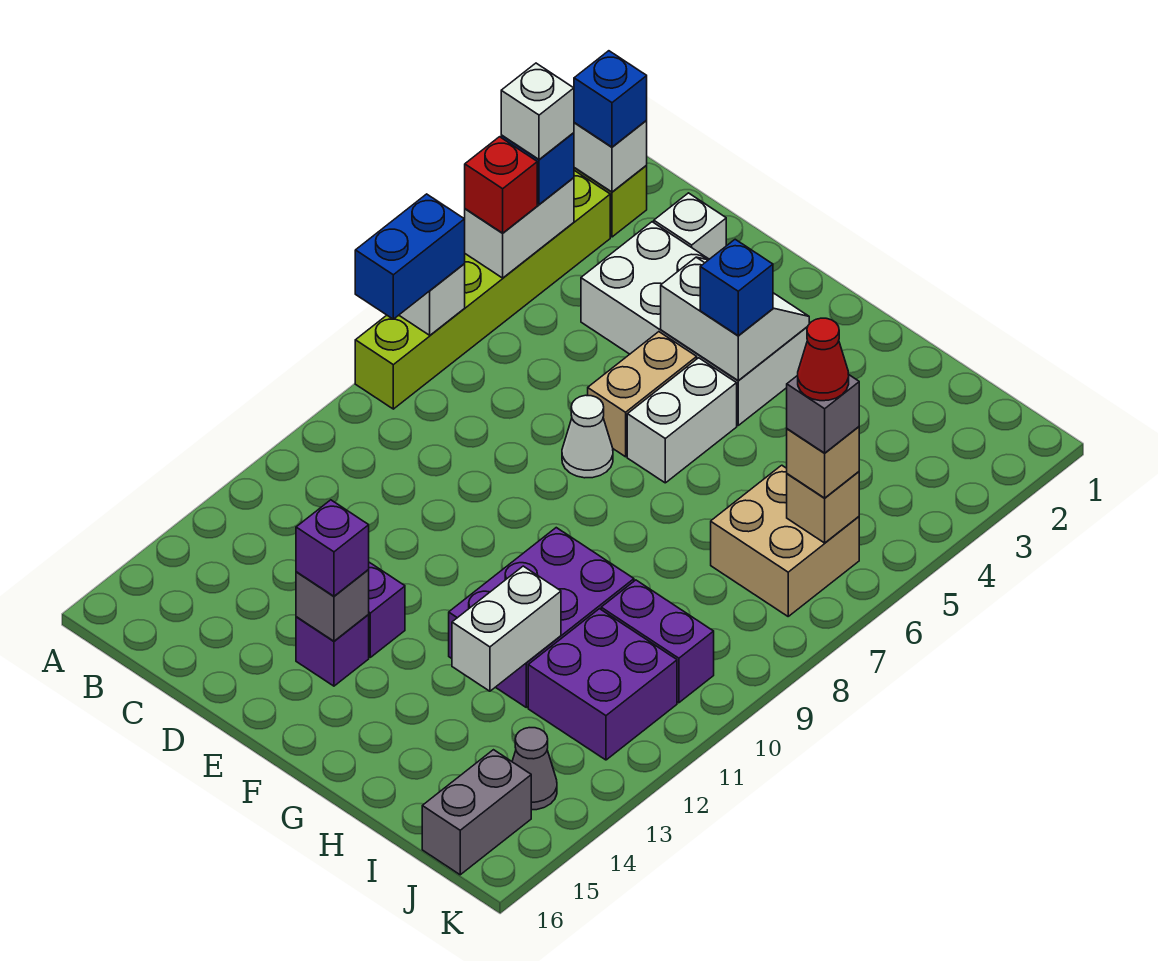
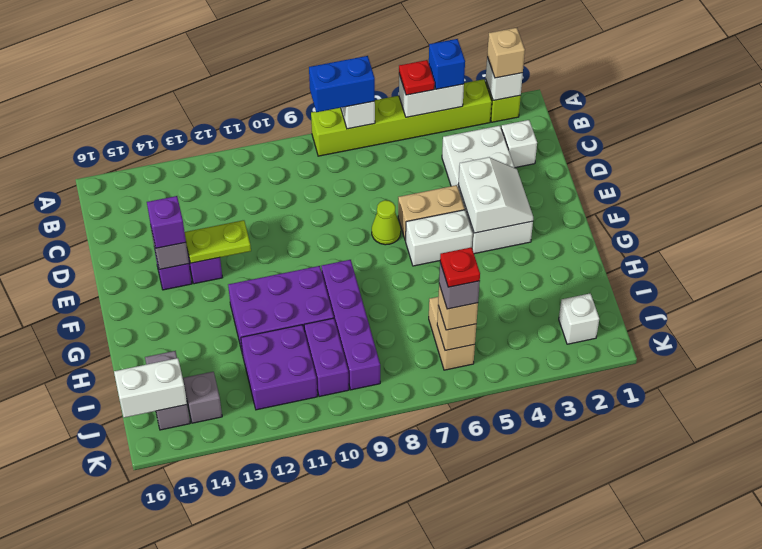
blue 1x1 brick [574,51,647,147] -> tan 1x1 brick [487,28,525,78]
white 1x1 brick [501,63,574,159] -> white 1x1 brick moved to [559,293,599,344]
red 1x1 brick [465,137,537,233] -> red 1x1 plate [399,60,435,95]
white 1x1 cone [562,395,613,478] -> lime 1x1 cone [372,200,401,245]
none -> lime 1x2 plate [185,220,251,263]
blue 1x1 brick [700,239,773,336] -> none
none -> purple 1x4 brick [321,260,380,390]
white 1x2 brick [452,566,561,691] -> white 1x2 brick moved to [114,358,187,418]
tan 2x2 brick [711,465,859,616] -> tan 1x2 brick [429,297,475,370]
red 1x1 cone [798,318,849,401] -> red 1x1 plate [440,247,480,287]
grey 1x1 cone [512,728,557,810] -> grey 1x1 brick [183,372,222,423]
grey 1x2 brick [422,750,531,875] -> grey 1x2 brick turned to [145,351,190,430]

